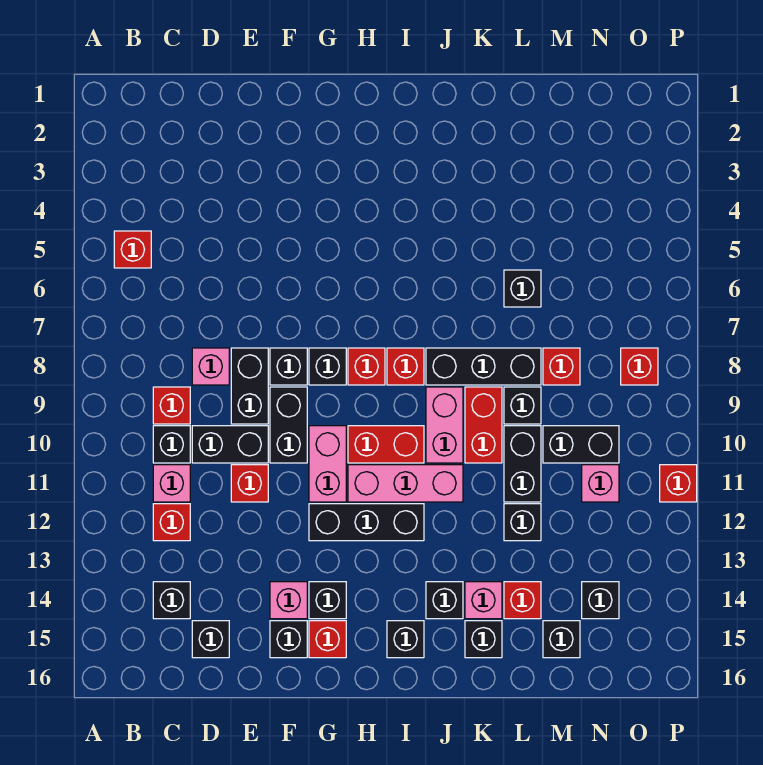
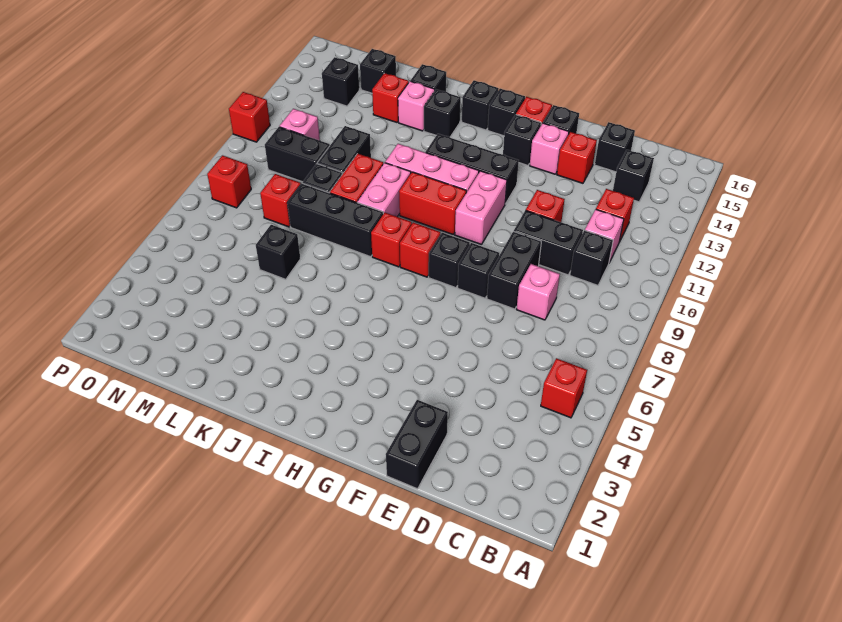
red 1x1 brick [153,387,190,424] -> red 1x1 brick moved to [557,132,597,183]
black 1x2 brick [270,387,307,463] -> black 1x2 brick moved to [386,400,448,489]
black 1x1 brick [504,504,541,541] -> black 1x1 brick moved to [488,89,525,136]

